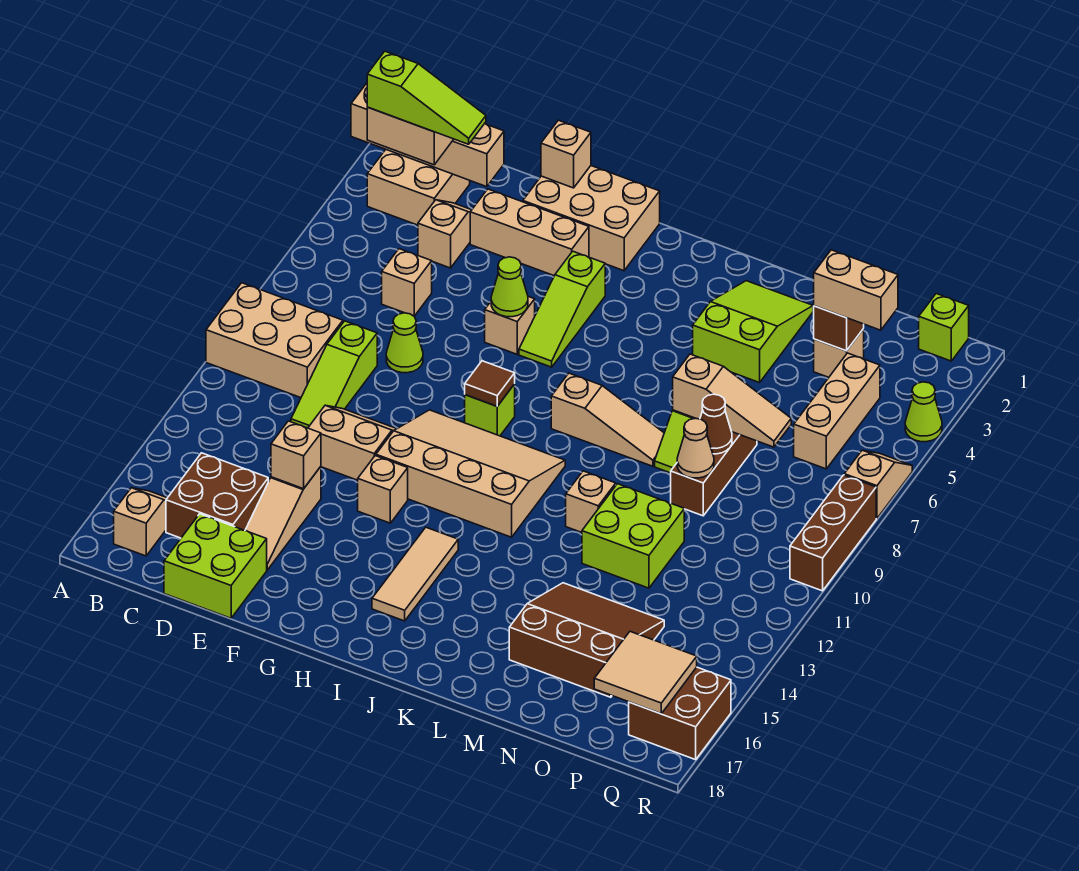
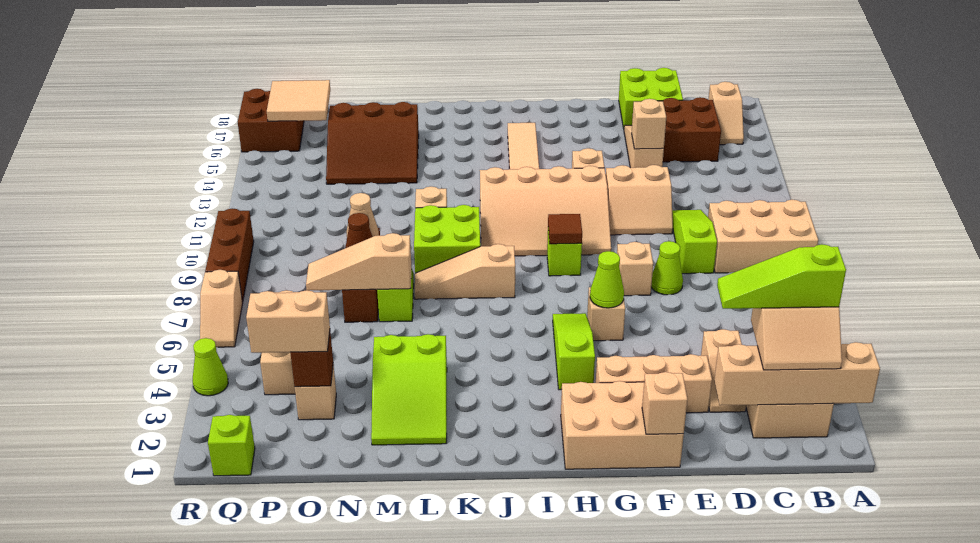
tan 1x1 brick [382,249,432,316] -> tan 1x1 brick moved to [617,242,653,296]
lime 2x2 brick [582,484,684,588] -> lime 2x2 brick moved to [414,205,480,273]

